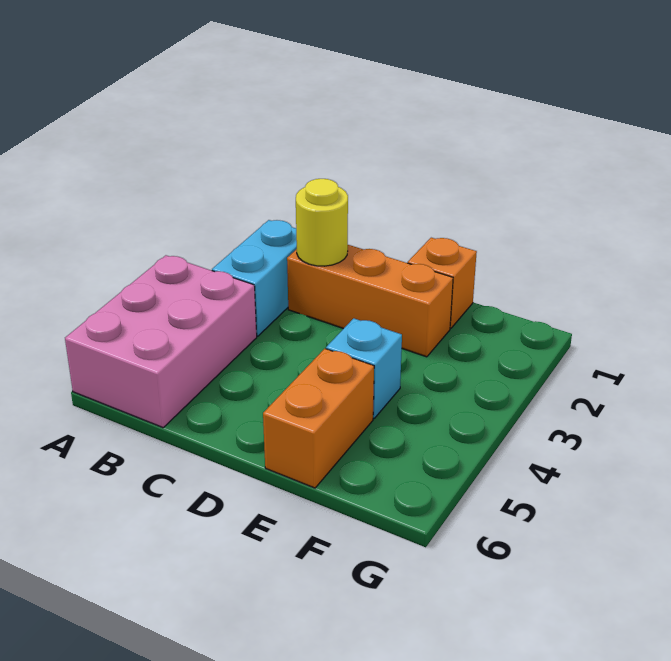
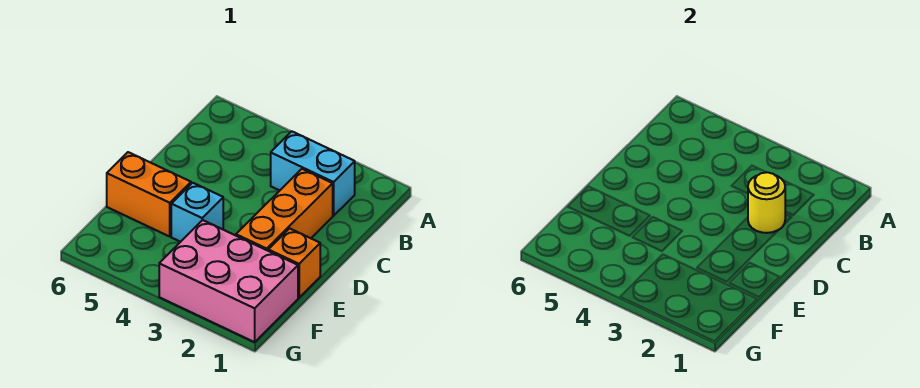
pink 2x3 brick [65,255,257,428] -> pink 2x3 brick moved to [159,220,298,342]

